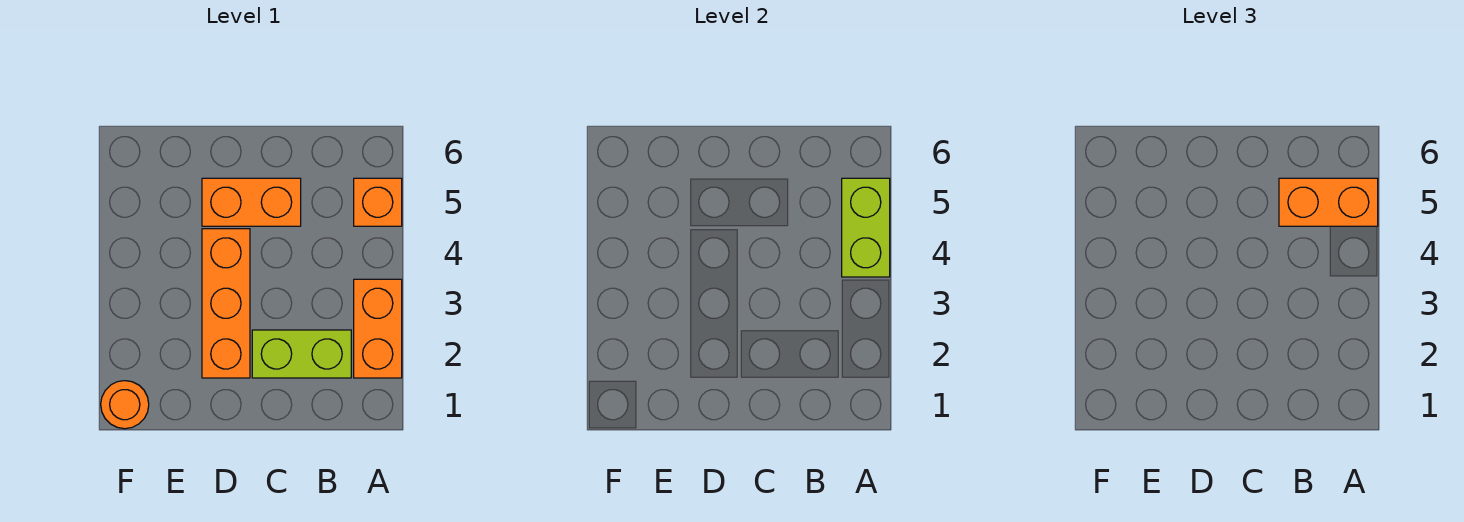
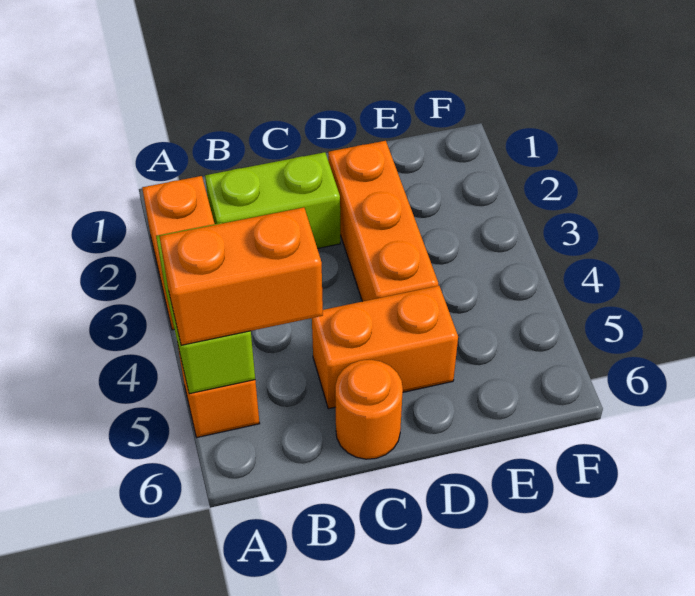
orange 1x1 round brick [101,381,149,429] -> orange 1x1 round brick moved to [335,360,403,459]

